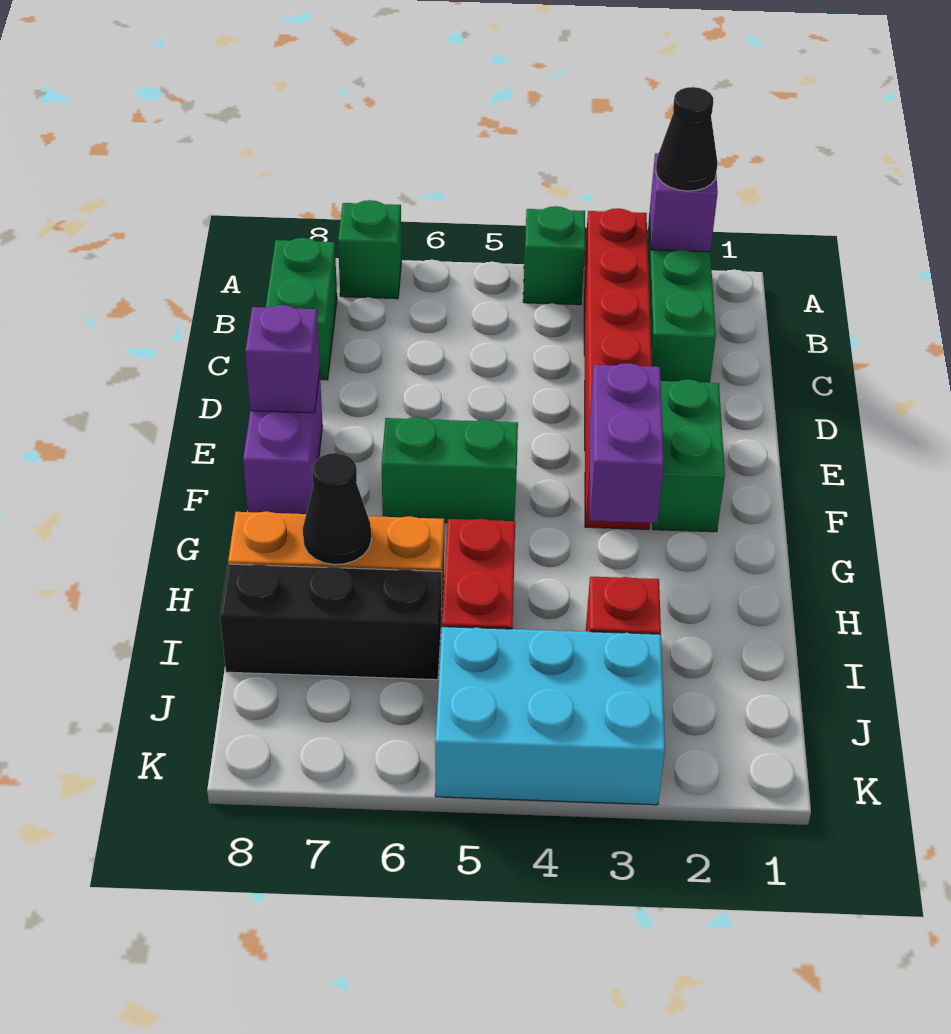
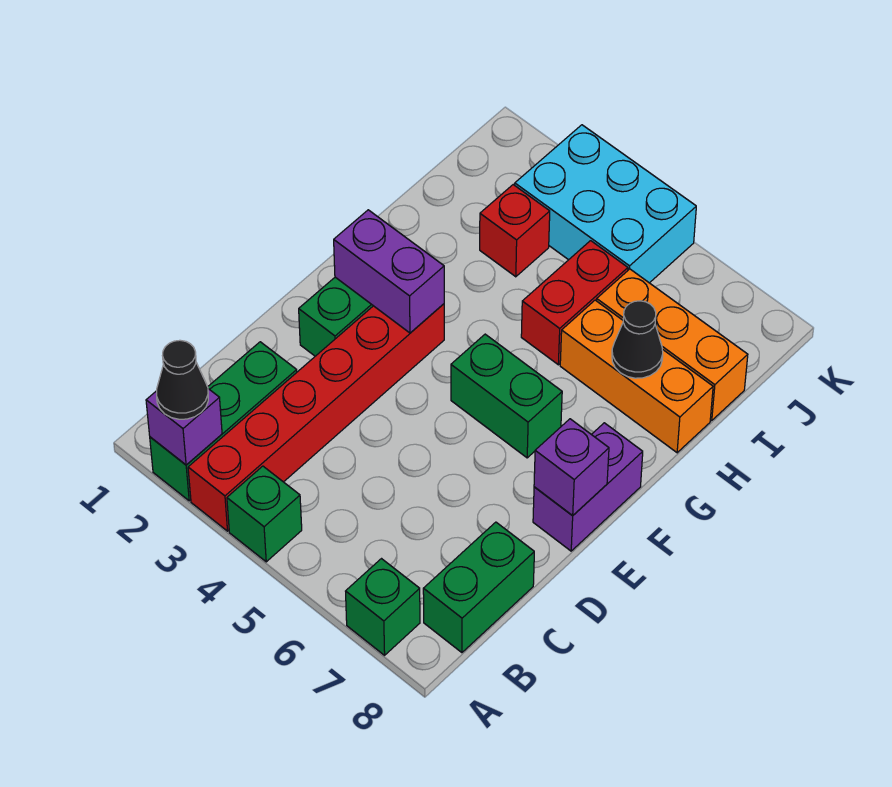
purple 1x2 brick [589,363,664,523] -> purple 1x2 brick turned to [334,210,444,333]
black 1x3 brick [220,564,441,680] -> orange 1x3 brick [597,269,748,420]

